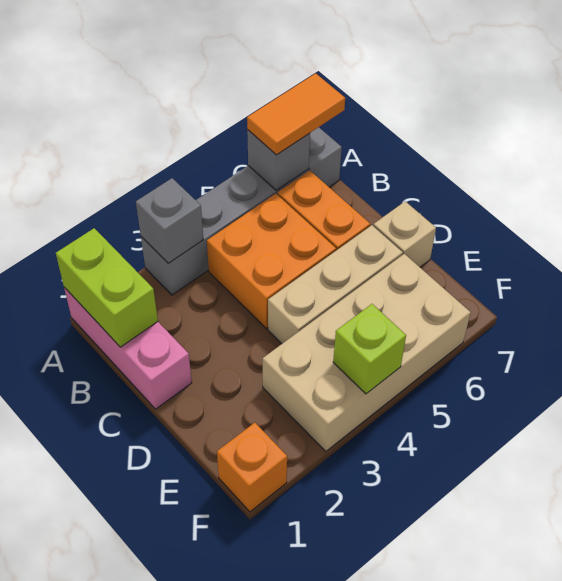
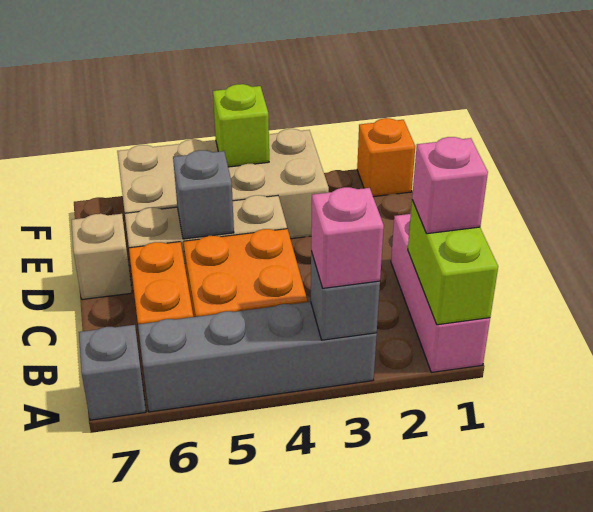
none -> pink 1x1 brick [311,187,384,288]
grey 1x1 brick [247,130,310,190] -> grey 1x1 brick moved to [173,150,234,239]
orange 1x2 tile [247,73,345,155] -> none
none -> pink 1x1 brick [412,137,488,234]

